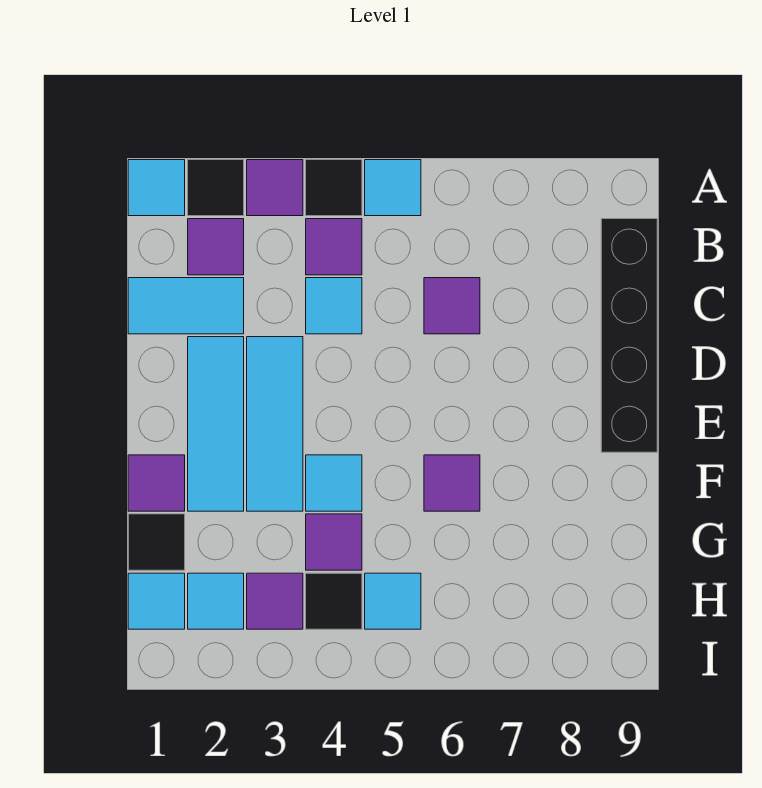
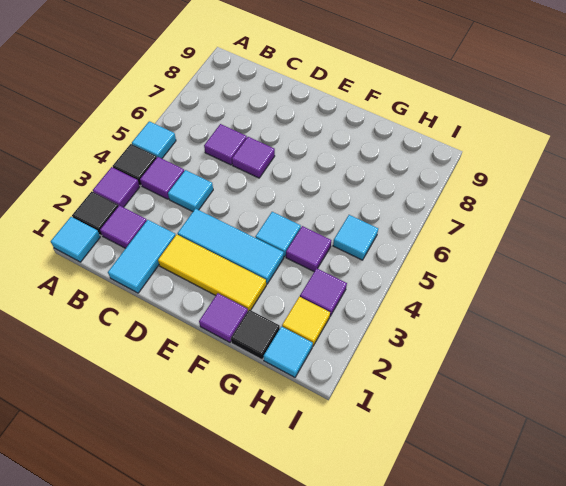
black 1x4 brick [601,219,657,452] -> none
cyan 1x3 tile [188,337,244,511] -> yellow 1x3 tile [158,235,266,310]
purple 1x1 tile [424,455,480,511] -> purple 1x1 tile moved to [232,137,275,178]
cyan 1x1 tile [188,573,244,629] -> yellow 1x1 tile [282,297,330,346]
black 1x1 tile [306,573,362,629] -> none

